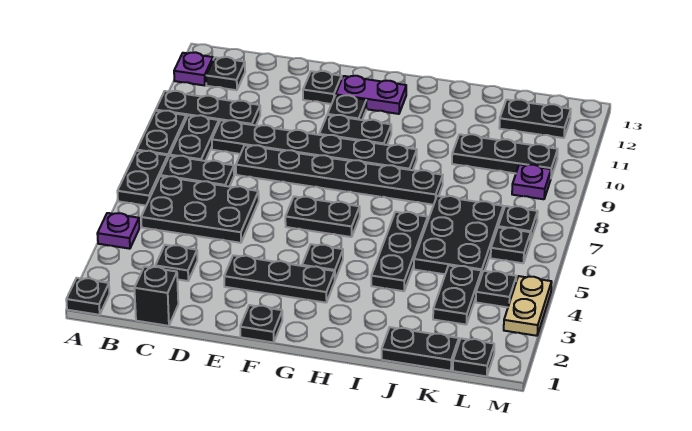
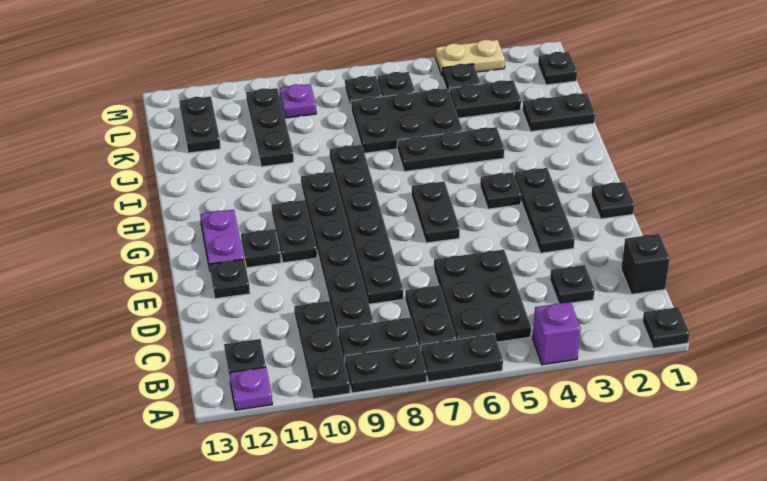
purple 1x1 plate [97,213,139,249] -> purple 1x1 brick [533,302,581,365]
black 1x2 plate [382,327,459,371] -> black 1x2 plate turned to [522,93,595,132]

